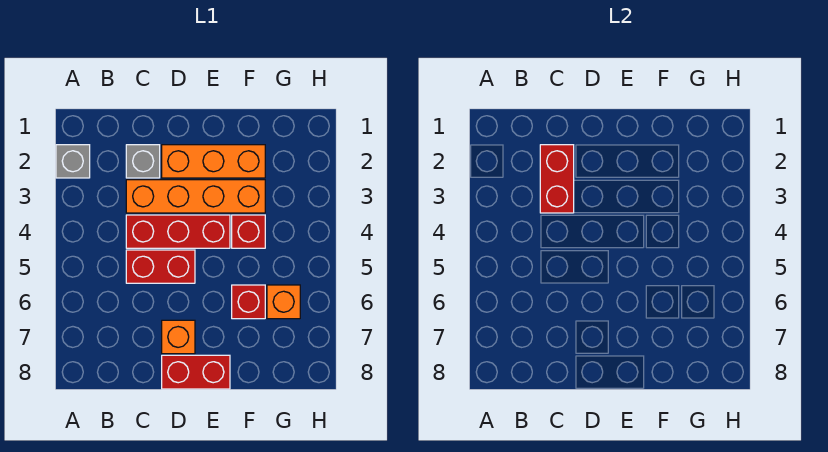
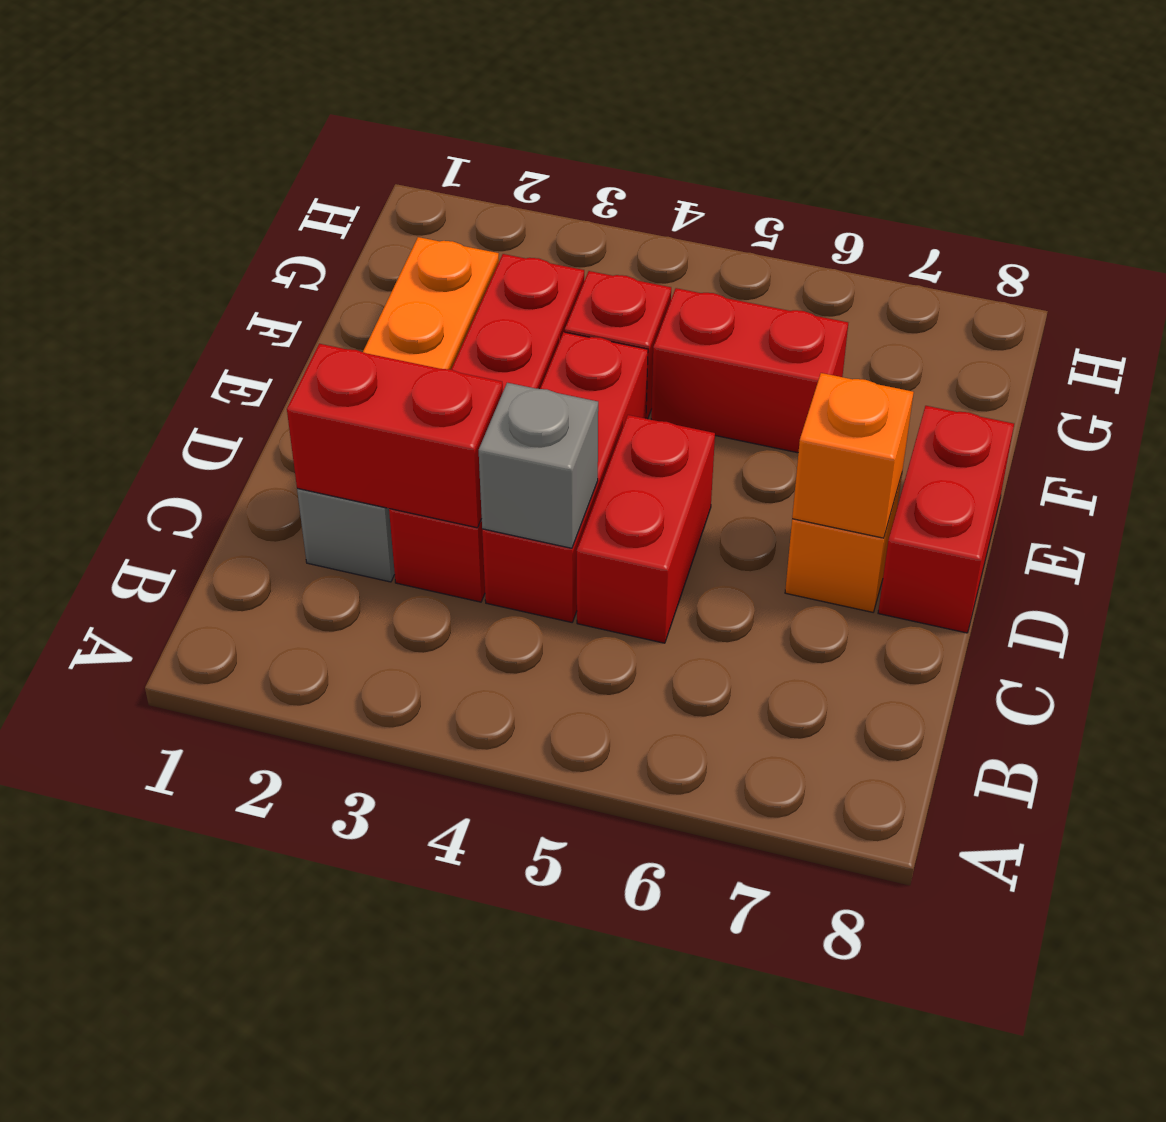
grey 1x1 brick [56,145,90,178] -> grey 1x1 brick moved to [479,383,598,548]
orange 1x4 brick [126,180,265,213] -> red 1x4 brick [389,254,584,602]
red 1x1 brick [232,285,265,319] -> red 1x2 brick [651,288,848,453]
orange 1x1 brick [267,285,300,319] -> orange 1x1 brick moved to [792,373,914,538]

